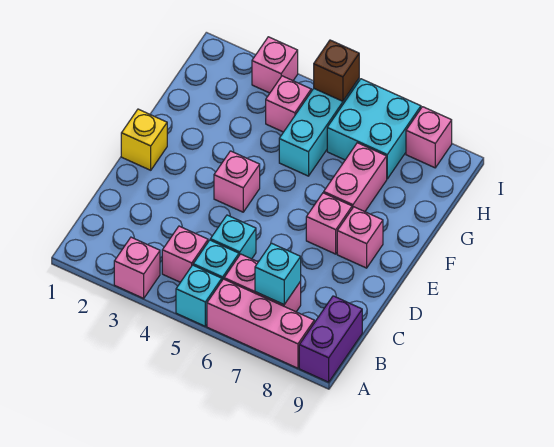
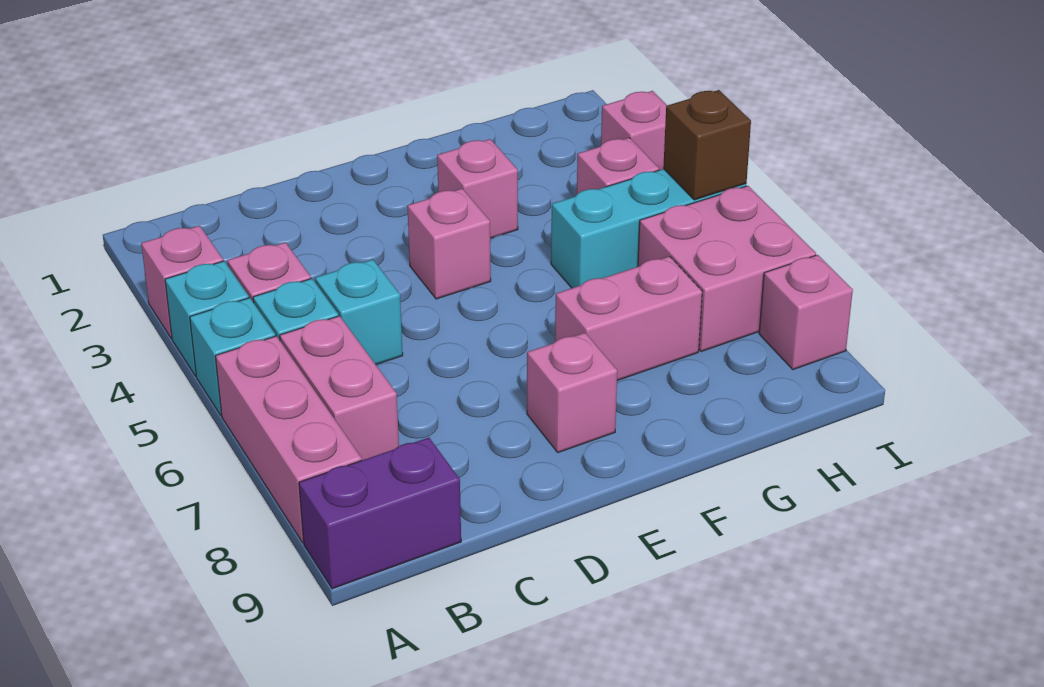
cyan 1x1 brick [255,243,301,305] -> cyan 1x1 brick moved to [165,261,249,376]
yellow 1x1 brick [121,109,167,170] -> none
pink 1x1 brick [306,193,352,254] -> pink 1x1 brick moved to [437,139,518,238]
cyan 2x2 brick [327,79,421,179] -> pink 2x2 brick [638,186,816,351]

